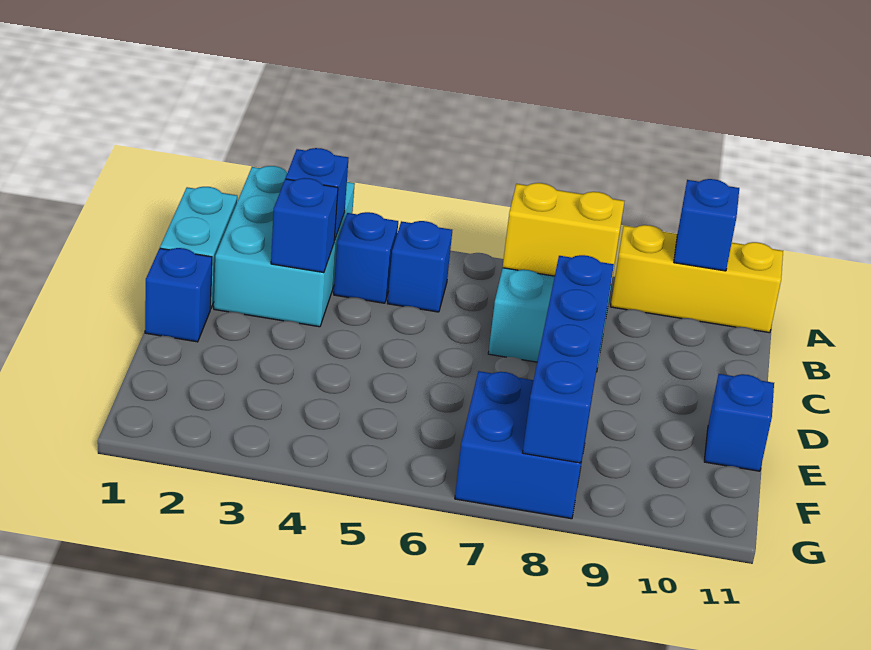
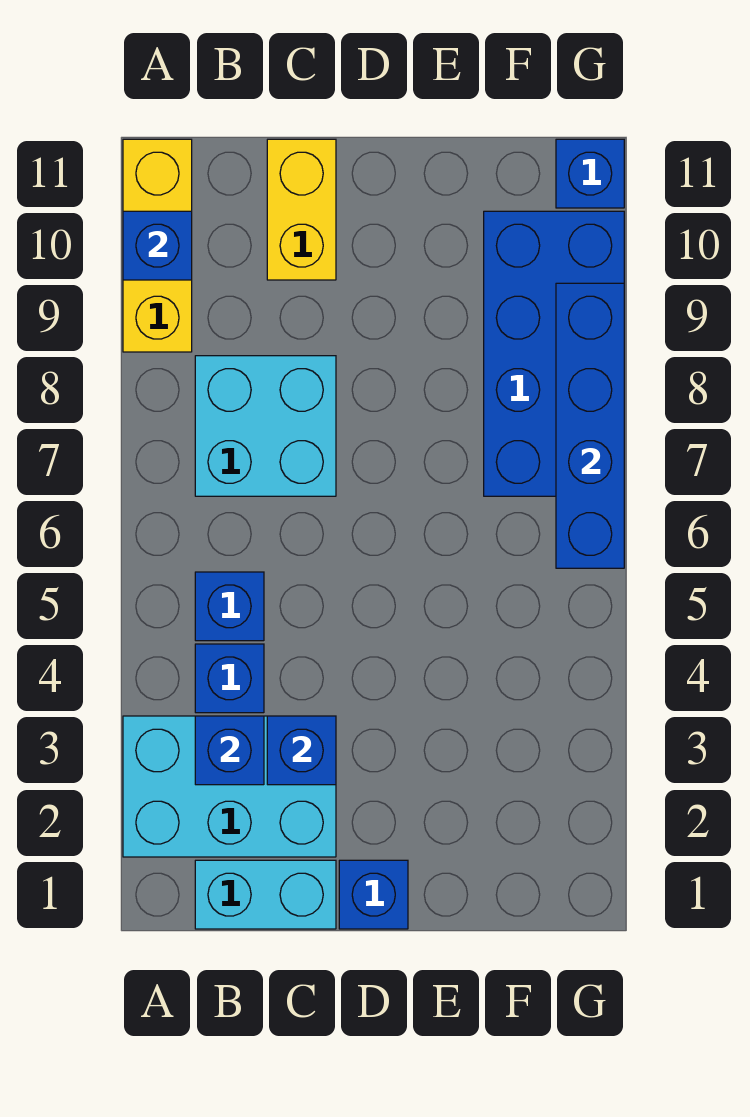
yellow 1x2 brick [503,183,625,282] -> yellow 1x2 brick moved to [267,139,336,280]
blue 1x4 brick [523,255,614,463] -> blue 1x4 brick turned to [556,283,624,568]
blue 1x1 brick [704,374,774,471] -> blue 1x1 brick moved to [556,139,624,208]
blue 2x2 brick [455,371,589,519] -> blue 2x4 brick [484,211,624,496]

